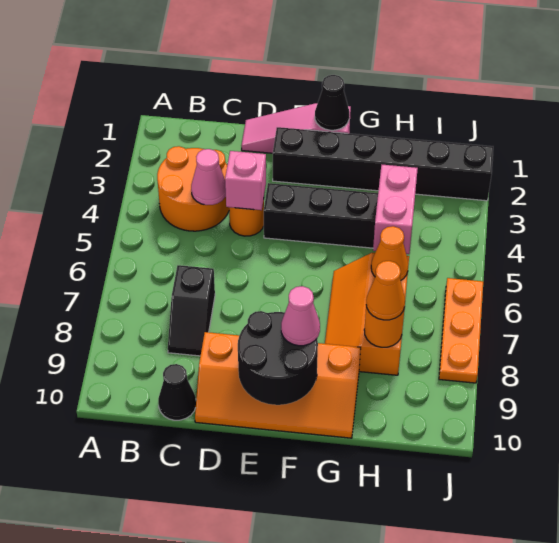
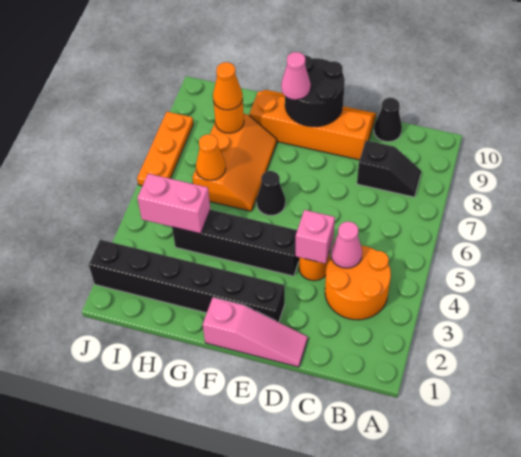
black 1x2 slope [168,265,215,356] -> black 1x2 slope turned to [357,140,421,197]
black 1x1 cone [315,75,349,130] -> black 1x1 cone moved to [256,171,285,216]
pink 1x2 brick [373,165,418,254] -> pink 1x2 brick turned to [137,174,210,234]

